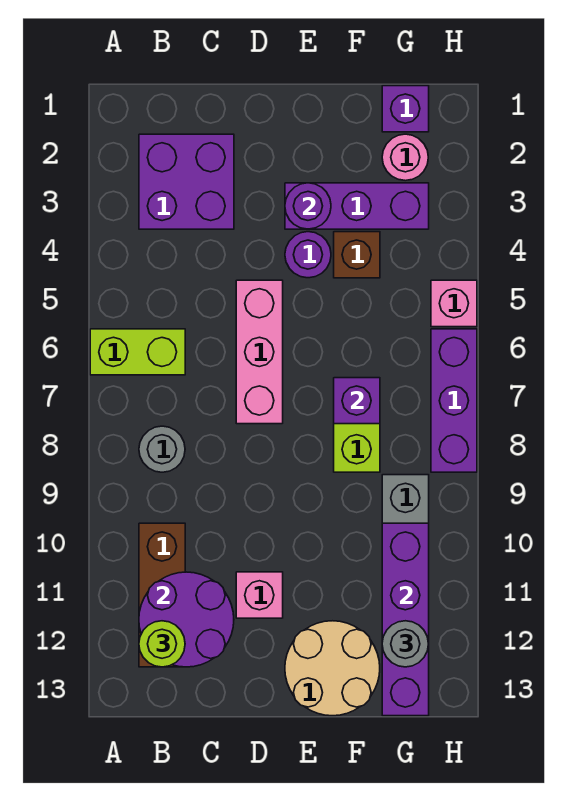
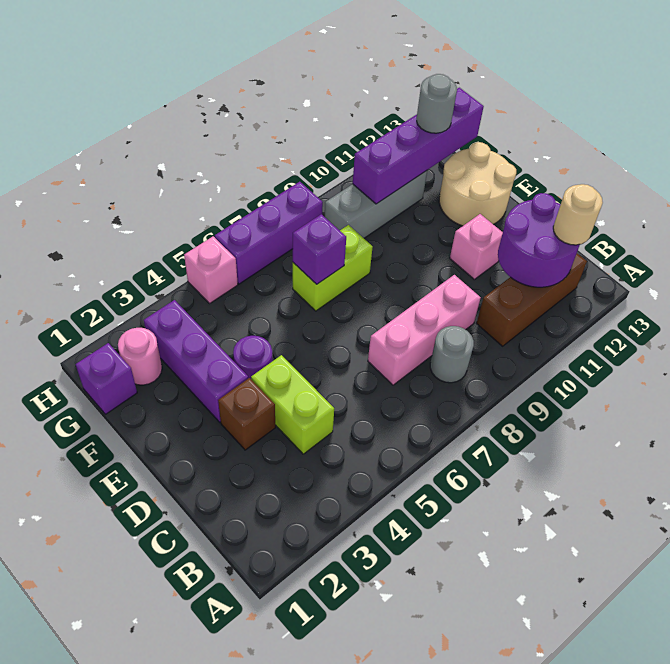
lime 1x2 brick [90,329,185,375] -> lime 1x2 brick moved to [251,355,334,454]
purple 2x2 brick [139,134,234,229] -> none
lime 1x1 round brick [139,621,185,667] -> tan 1x1 round brick [553,184,603,245]
pink 1x3 brick [236,280,283,424] -> pink 1x3 brick moved to [368,275,481,385]
purple 1x1 round brick [285,183,331,229] -> none
brown 1x1 brick [334,232,380,278] -> brown 1x1 brick moved to [218,378,275,450]

